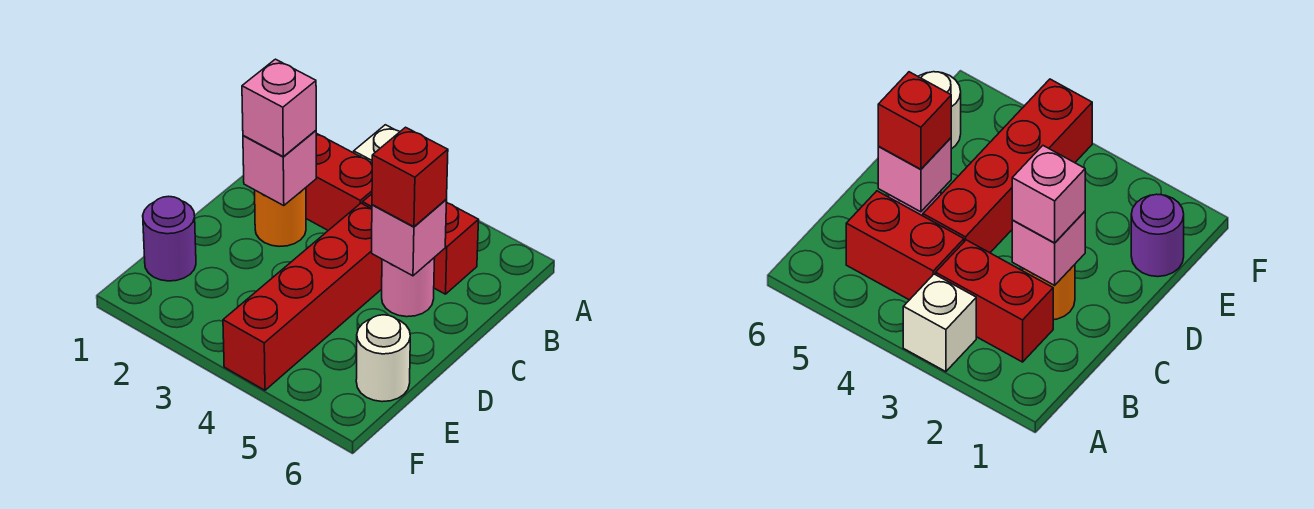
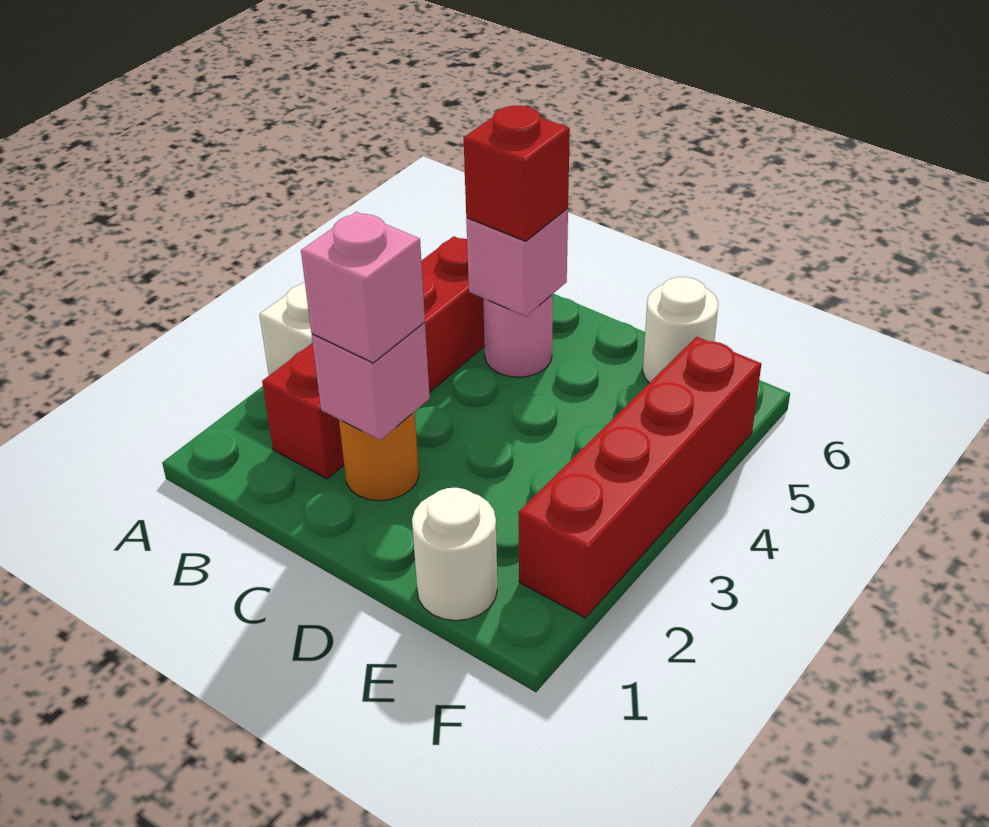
red 1x4 brick [223,203,382,390] -> red 1x4 brick turned to [518,337,761,618]
purple 1x1 round brick [143,196,196,281] -> white 1x1 round brick [412,488,497,621]

